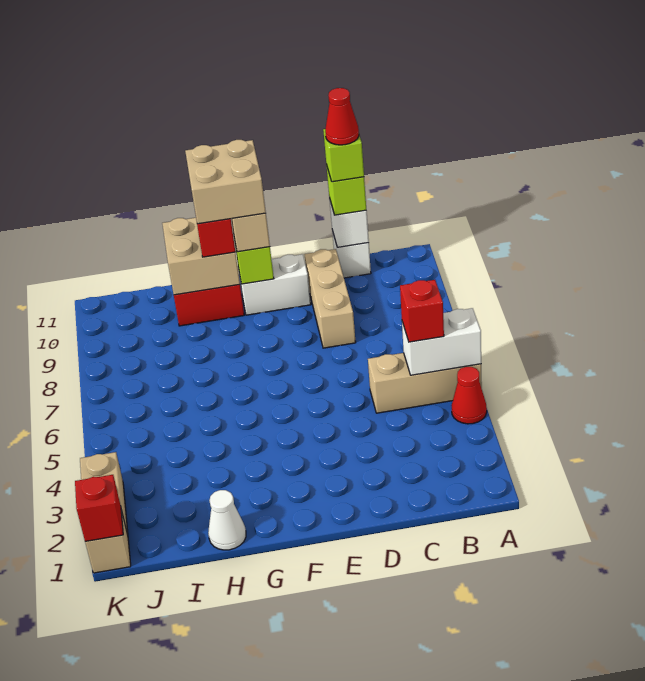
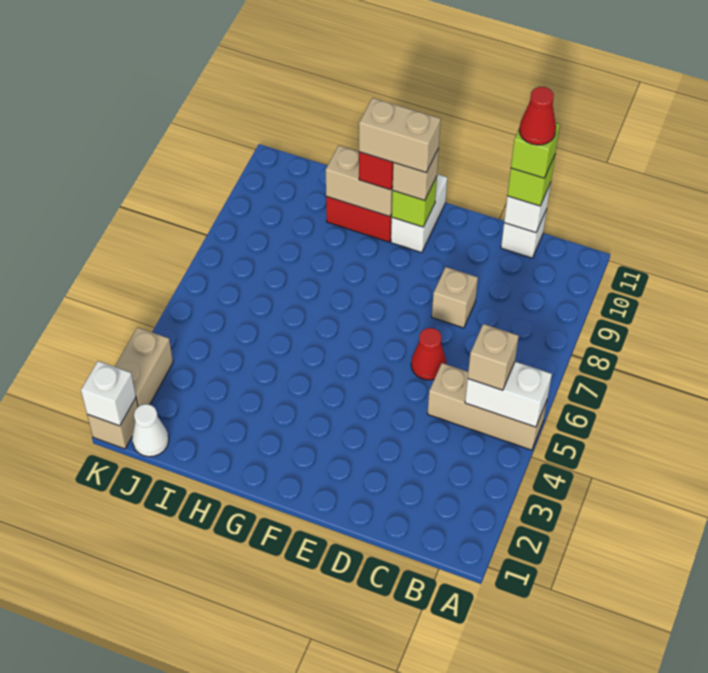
red 1x1 cone [451,367,487,424] -> red 1x1 cone moved to [411,328,446,380]
red 1x1 brick [400,280,444,342] -> tan 1x1 brick [468,324,519,390]
tan 1x3 brick [304,249,356,348] -> tan 1x1 brick [432,267,478,328]
white 1x2 brick [238,254,311,315] -> white 1x2 brick turned to [391,174,447,253]
tan 2x2 brick [185,140,266,224] -> tan 1x2 brick [359,98,441,172]
tan 2x2 brick [162,218,240,295] -> tan 1x2 brick [326,146,393,217]
white 1x1 cone [208,490,246,550] -> white 1x1 cone moved to [132,404,169,457]
red 1x1 brick [75,475,123,541] -> white 1x1 brick [81,361,136,426]

